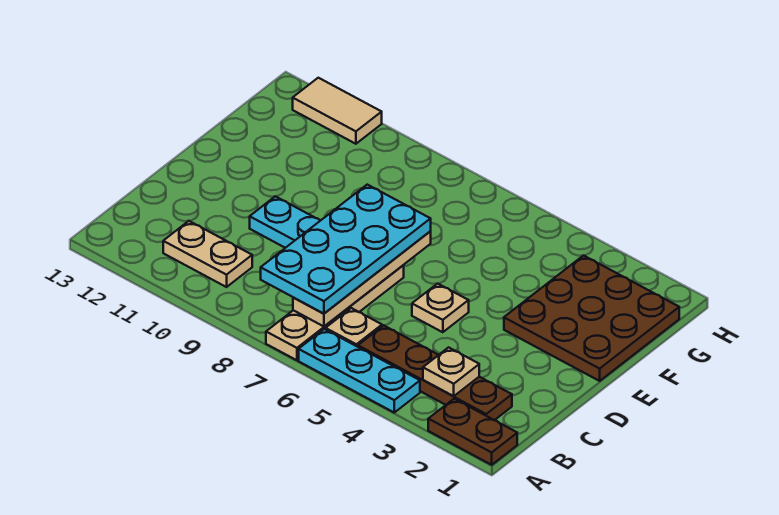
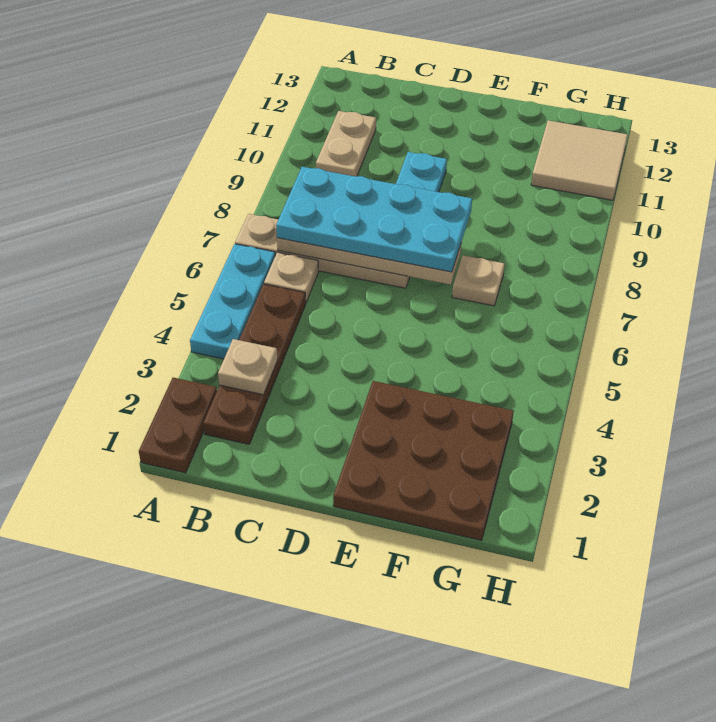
tan 1x1 plate [412,284,469,332] -> tan 1x1 plate moved to [452,255,504,306]
tan 1x2 tile [293,78,382,144] -> tan 2x2 tile [531,120,628,200]

